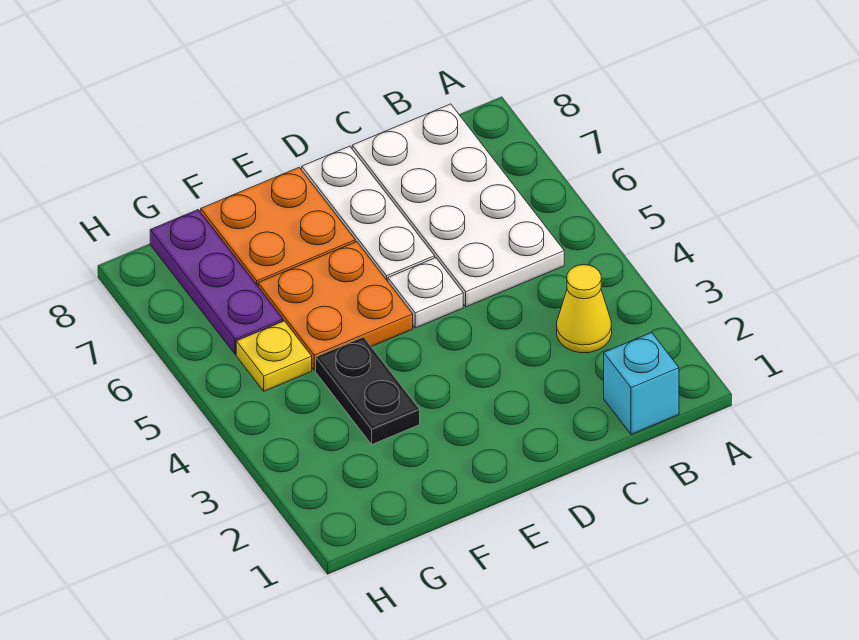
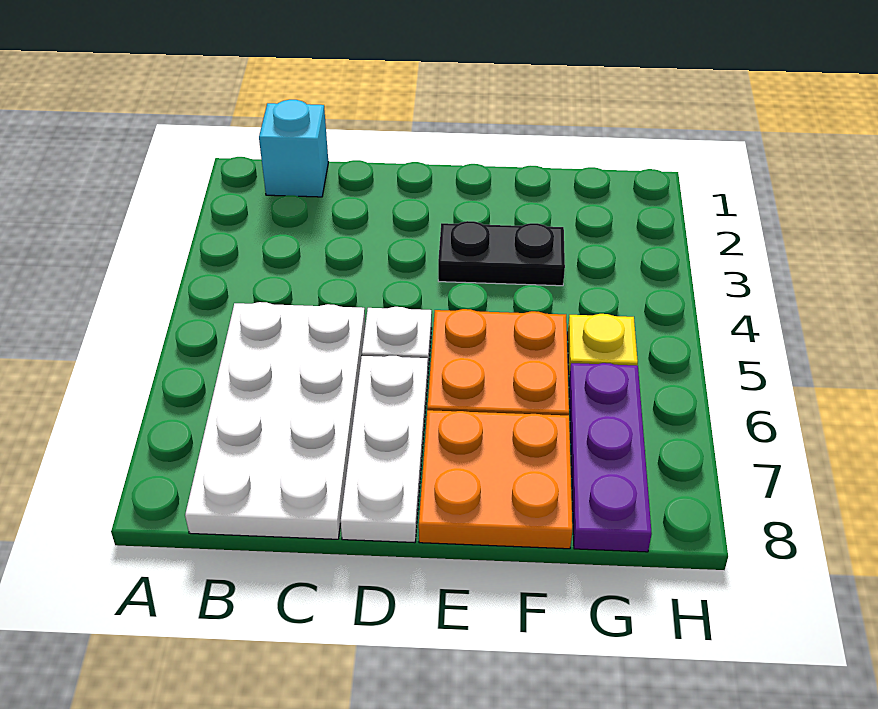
yellow 1x1 cone [557,265,612,353] -> none
black 1x2 plate [316,337,420,444] -> black 1x2 plate turned to [438,221,565,286]

